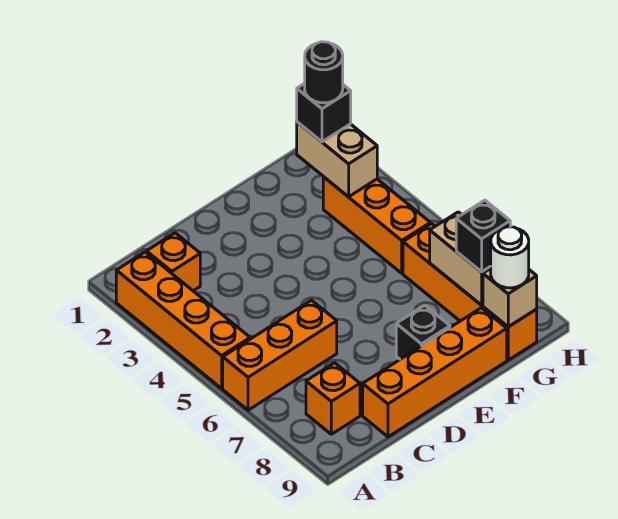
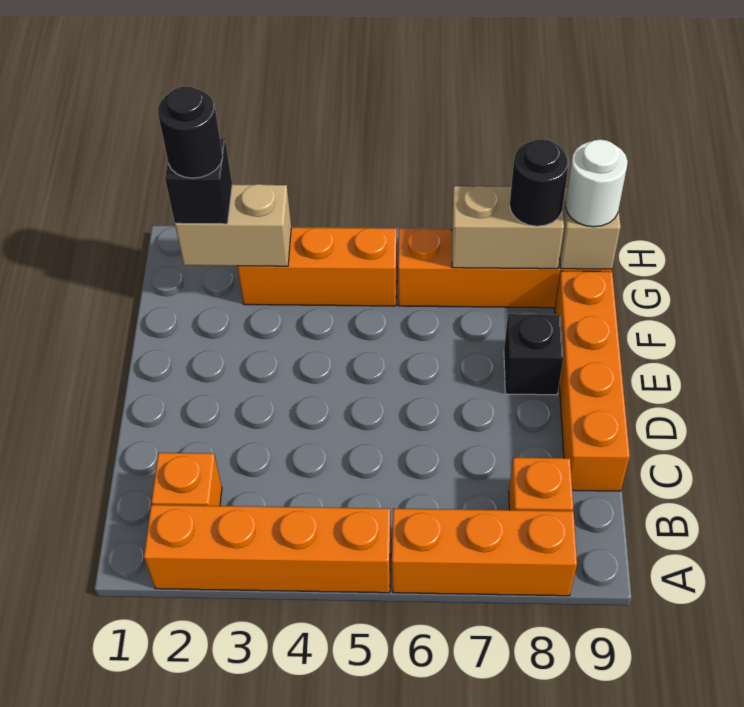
orange 1x3 brick [223,300,337,410] -> orange 1x3 brick turned to [392,508,577,596]
black 1x1 brick [456,200,510,272] -> black 1x1 round brick [510,139,569,226]

